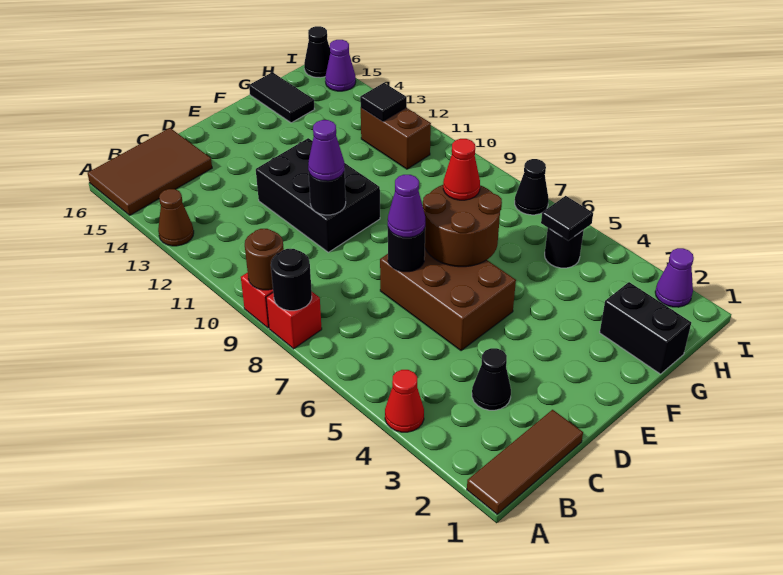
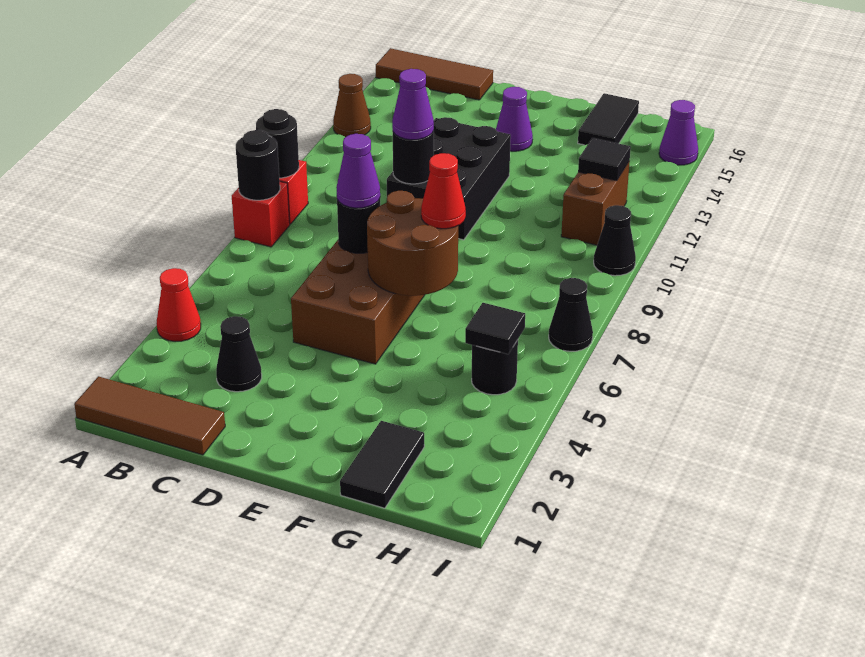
brown 1x1 round brick [245,229,284,290] -> black 1x1 round brick [256,109,299,178]
brown 2x3 tile [88,128,212,215] -> brown 1x3 tile [376,48,493,100]
black 1x2 brick [600,282,691,374] -> black 1x2 tile [340,421,424,508]
purple 1x1 cone [655,248,694,307] -> purple 1x1 cone moved to [496,87,533,151]
black 1x1 cone [304,26,330,78] -> black 1x1 cone moved to [594,205,636,276]

